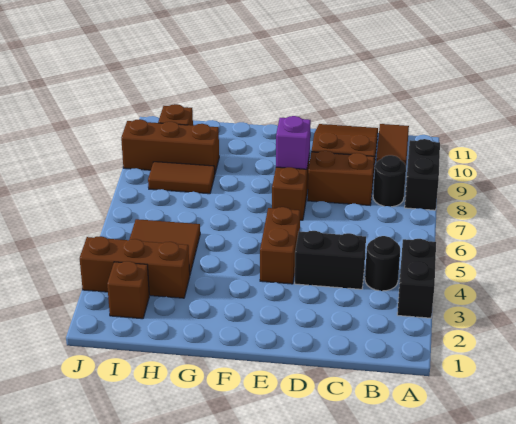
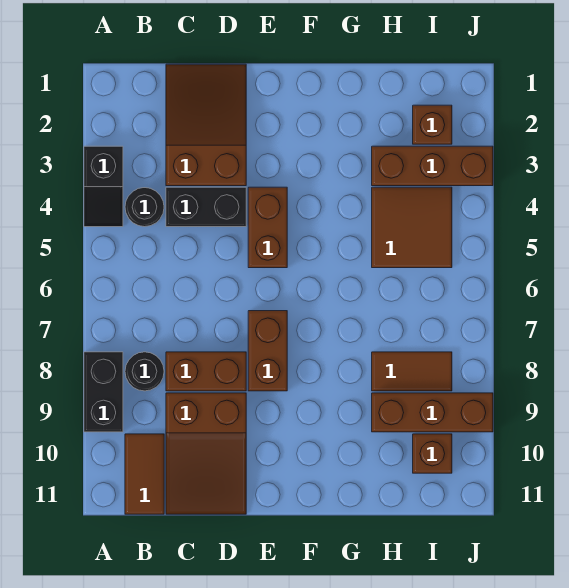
black 1x2 brick [397,239,436,318] -> black 1x2 slope [84,146,123,227]
none -> brown 2x3 slope [166,64,246,186]
purple 1x1 brick [276,116,311,169] -> none

